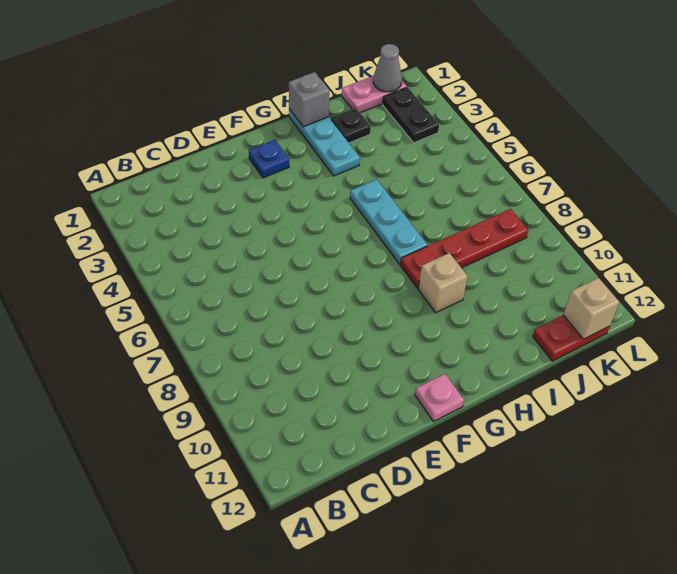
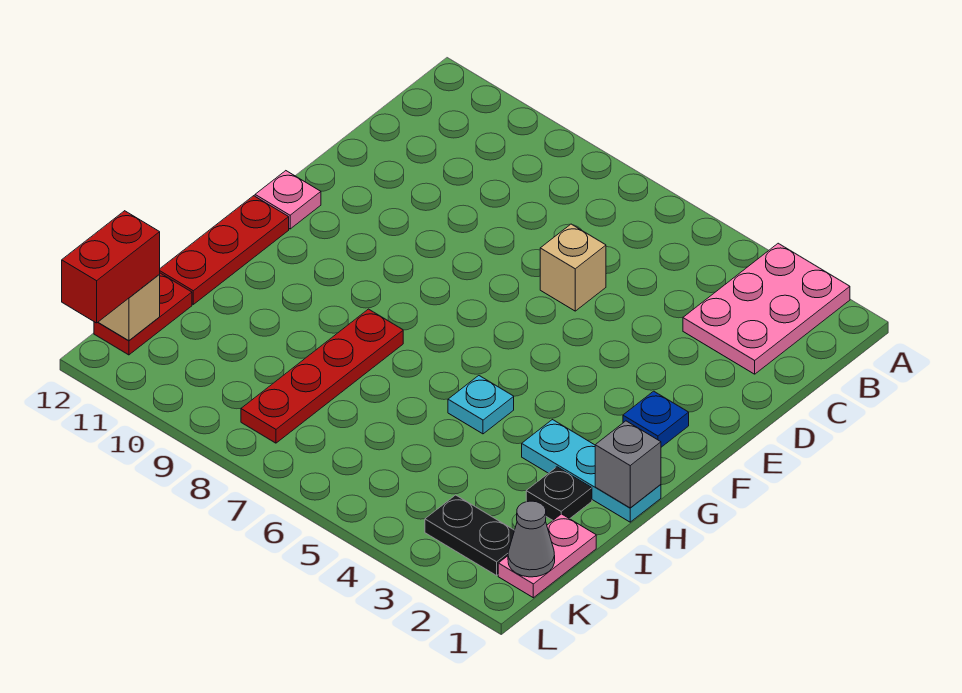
none -> pink 2x3 plate [683,243,850,374]
none -> red 1x3 plate [160,196,289,304]
cyan 1x3 plate [350,179,427,264] -> cyan 1x1 plate [448,376,514,434]
tan 1x1 brick [418,253,468,313] -> tan 1x1 brick moved to [540,224,606,311]
none -> red 1x2 brick [62,211,160,323]

